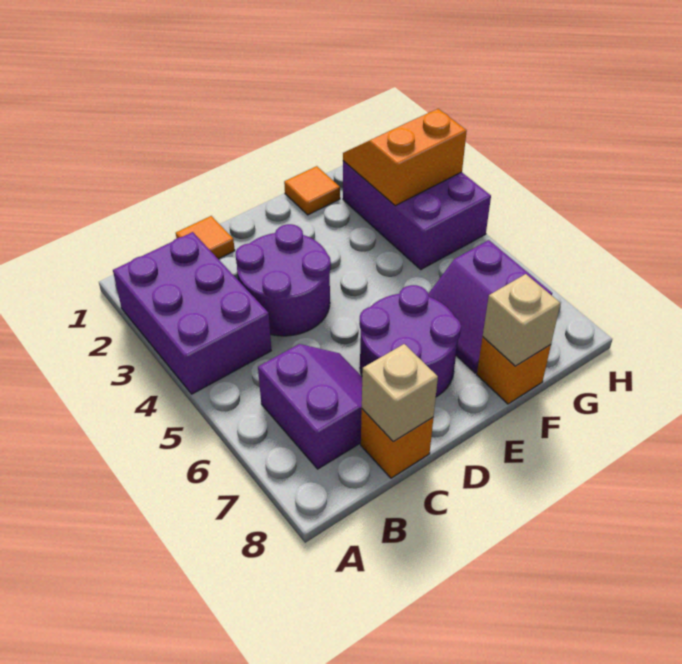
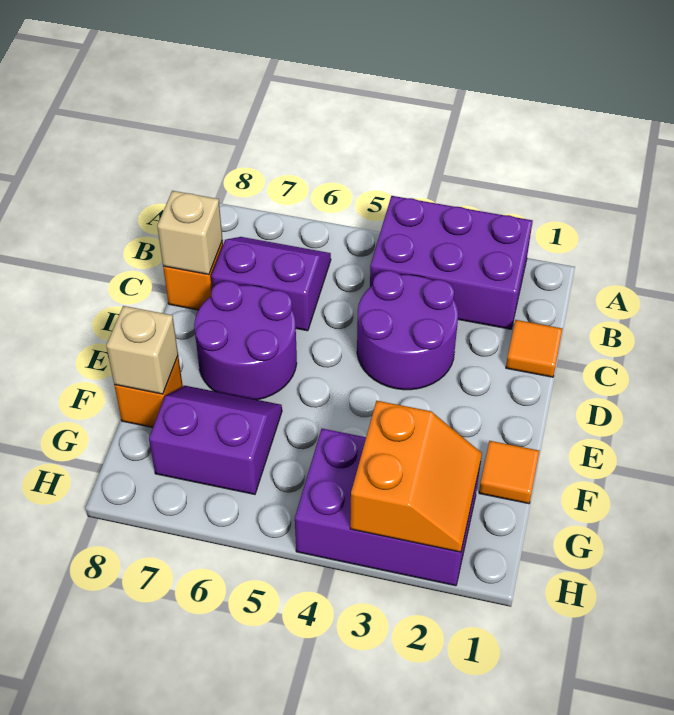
purple 2x2 slope [258,344,362,469] -> purple 2x2 slope turned to [212,237,331,331]

